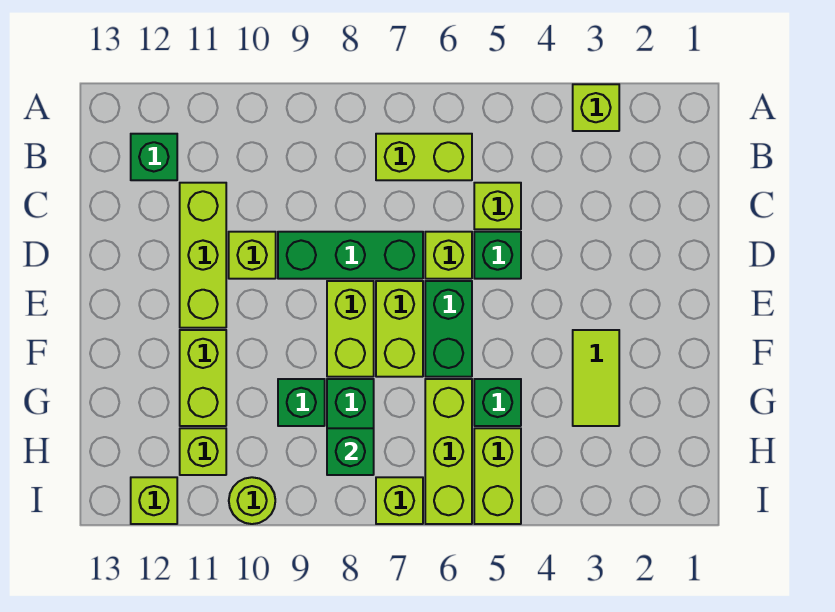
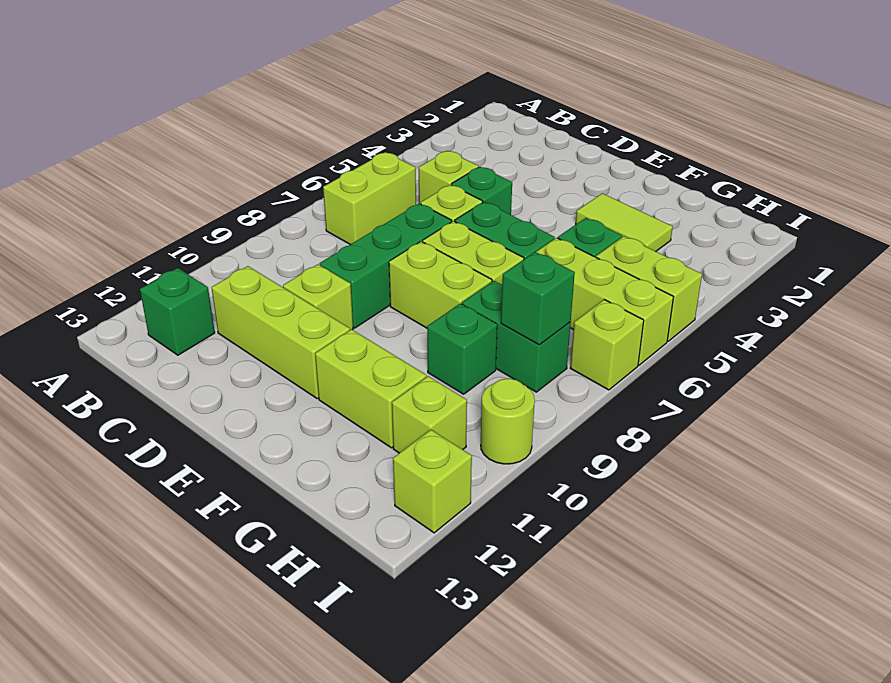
lime 1x1 brick [573,84,619,131] -> none

